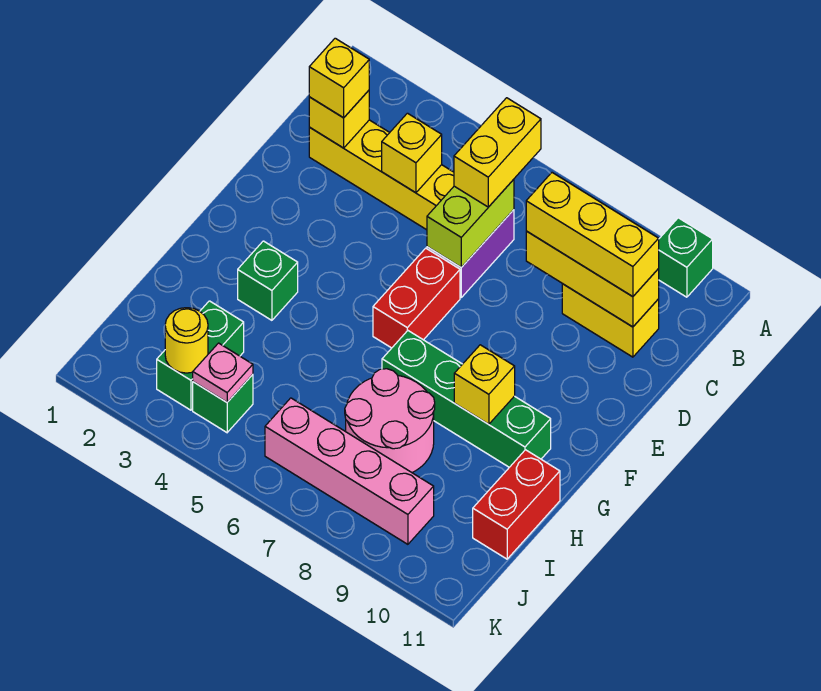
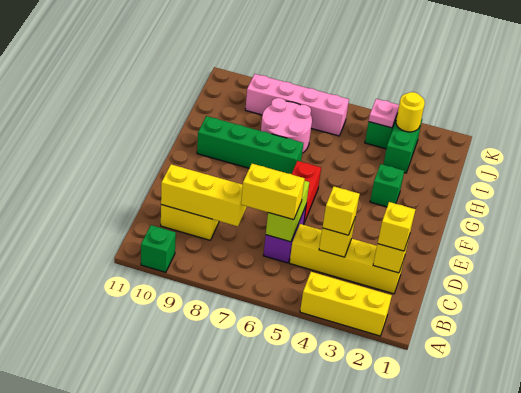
yellow 1x2 brick [454,98,541,207] -> yellow 1x2 brick turned to [241,164,305,220]
yellow 1x3 brick [526,173,659,297] -> yellow 1x3 brick moved to [300,272,392,336]
yellow 1x1 brick [454,345,515,424] -> yellow 1x1 brick moved to [323,187,360,235]
red 1x2 brick [473,450,560,559] -> none

